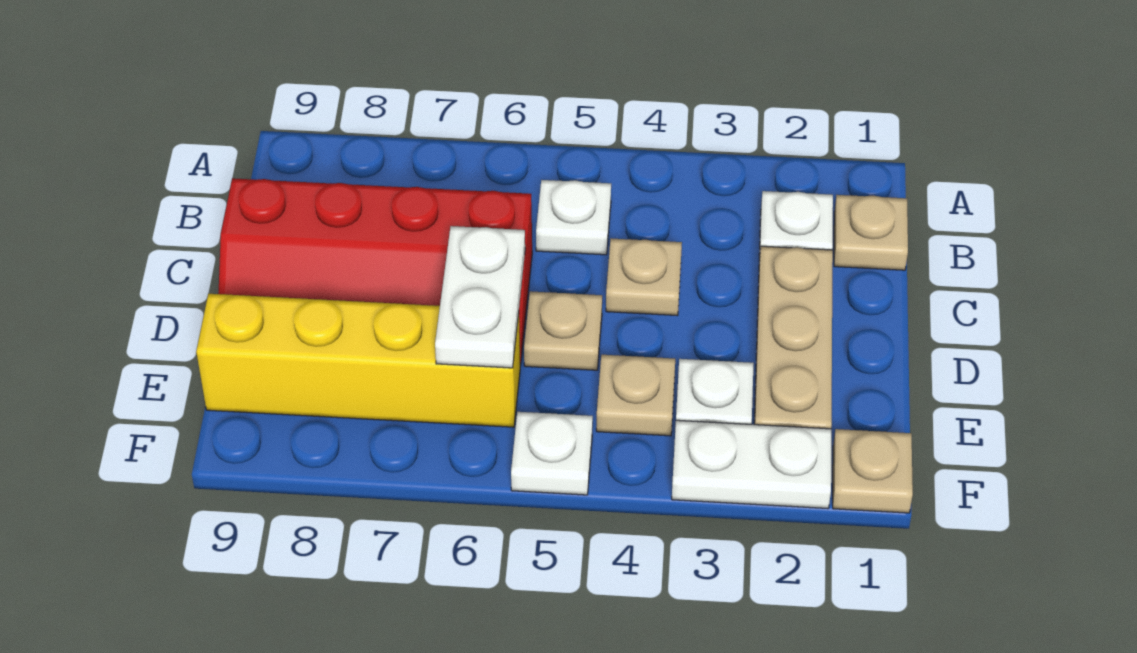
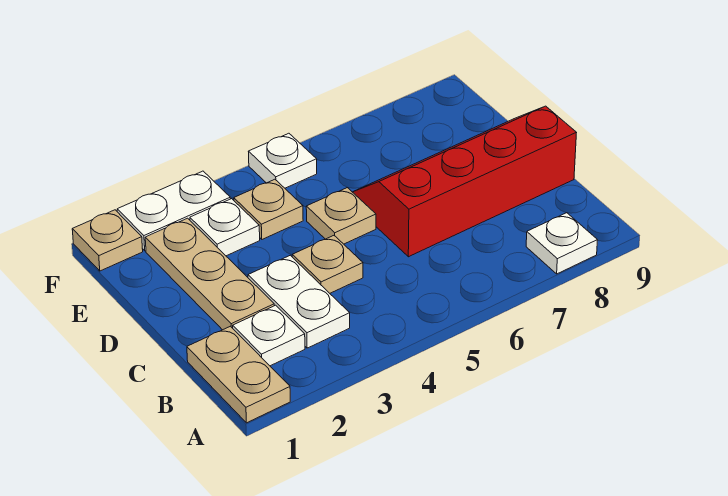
tan 1x1 plate [834,195,908,270] -> tan 1x2 plate [187,326,290,423]
white 1x1 plate [536,180,611,255] -> white 1x1 plate moved to [526,213,598,274]
white 1x2 plate [435,226,525,368] -> white 1x2 plate moved to [248,255,350,348]
yellow 1x4 brick [196,294,520,427] -> none

